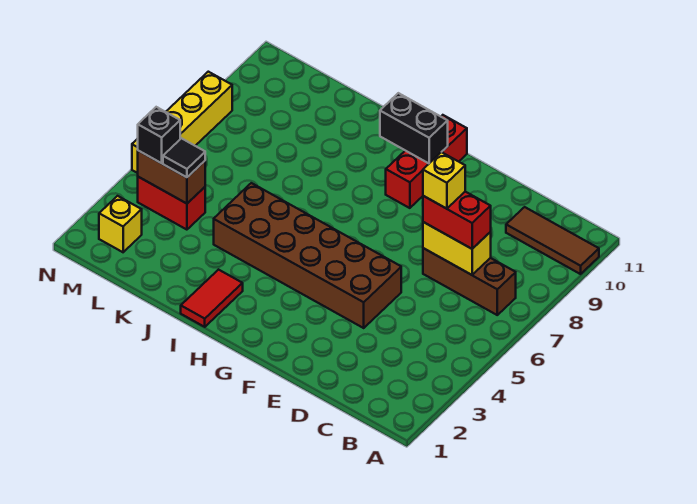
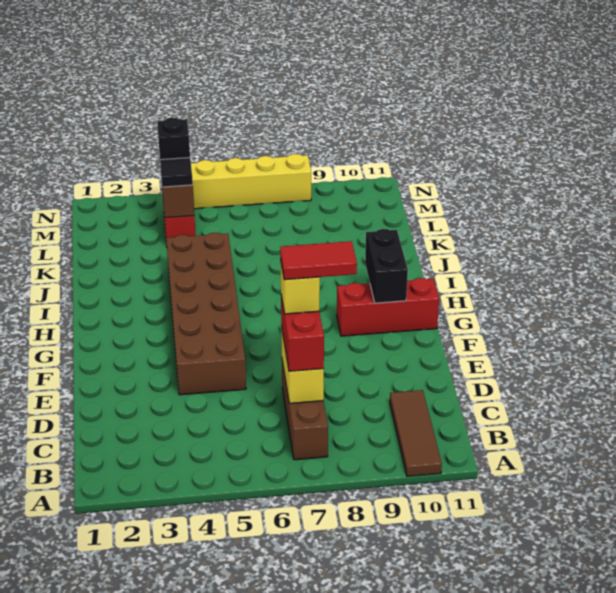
red 1x2 tile [181,270,243,327] -> red 1x2 tile moved to [280,241,357,280]
yellow 1x1 brick [99,196,142,252] -> none

